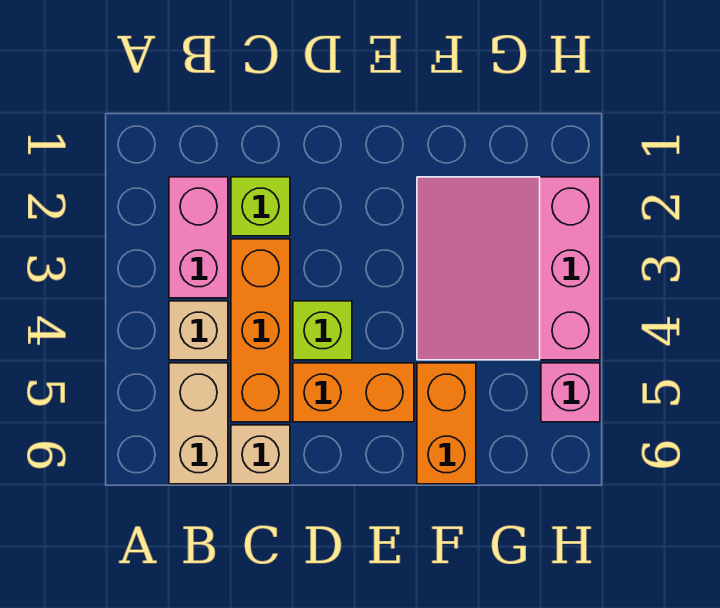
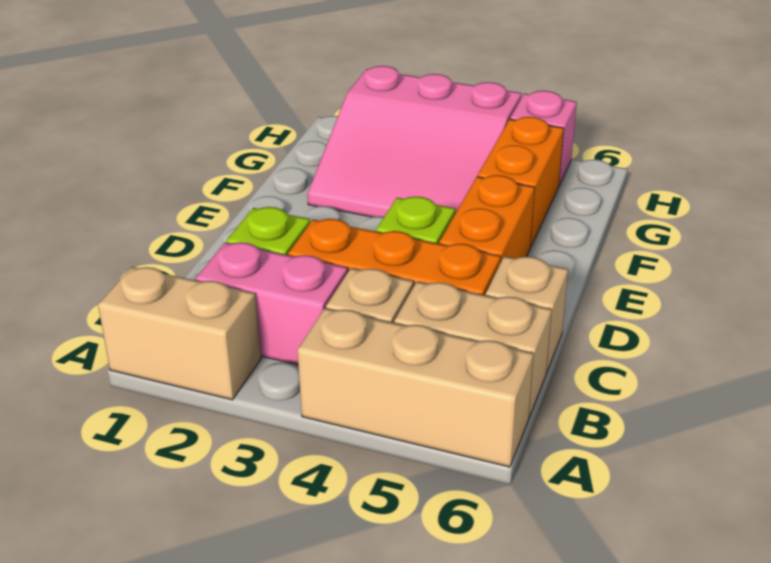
none -> tan 1x2 brick [98,267,261,400]
none -> tan 1x3 brick [297,308,534,467]
orange 1x2 brick [417,363,476,484] -> orange 1x2 brick turned to [477,117,564,247]

